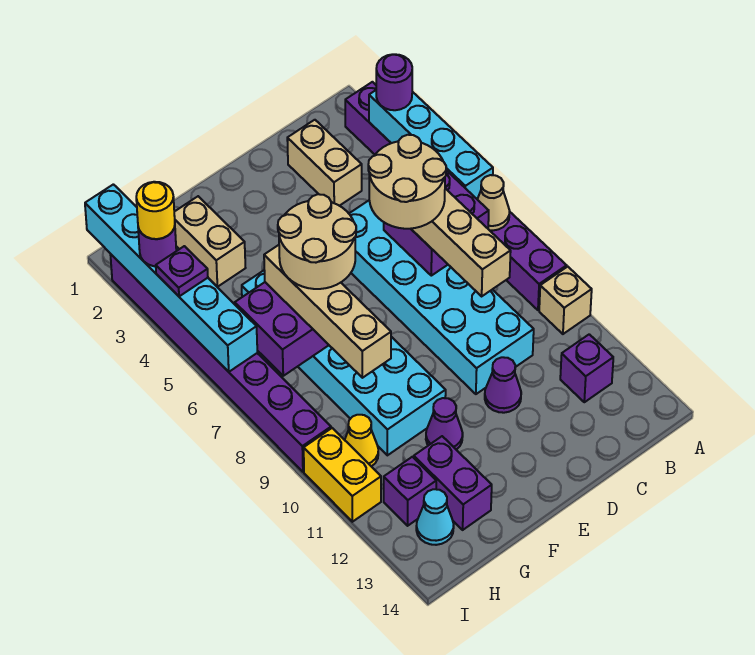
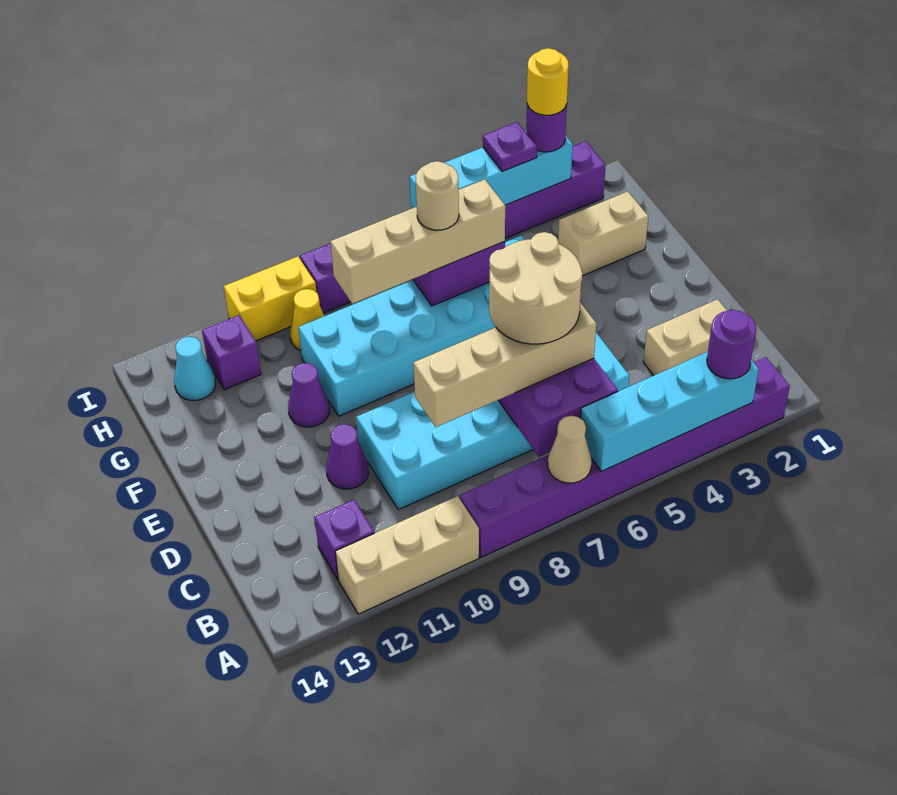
tan 1x1 brick [539,267,592,334] -> tan 1x3 brick [335,496,479,614]
tan 2x2 round brick [278,194,356,289] -> tan 1x1 round brick [416,161,459,230]
purple 1x2 brick [414,436,492,530] -> none
cyan 1x6 brick [85,184,257,372] -> cyan 1x4 brick [410,131,573,209]

